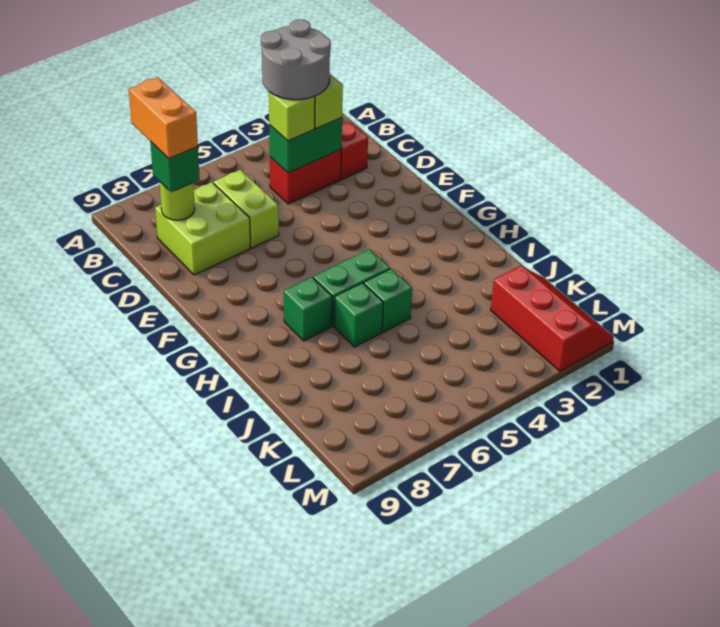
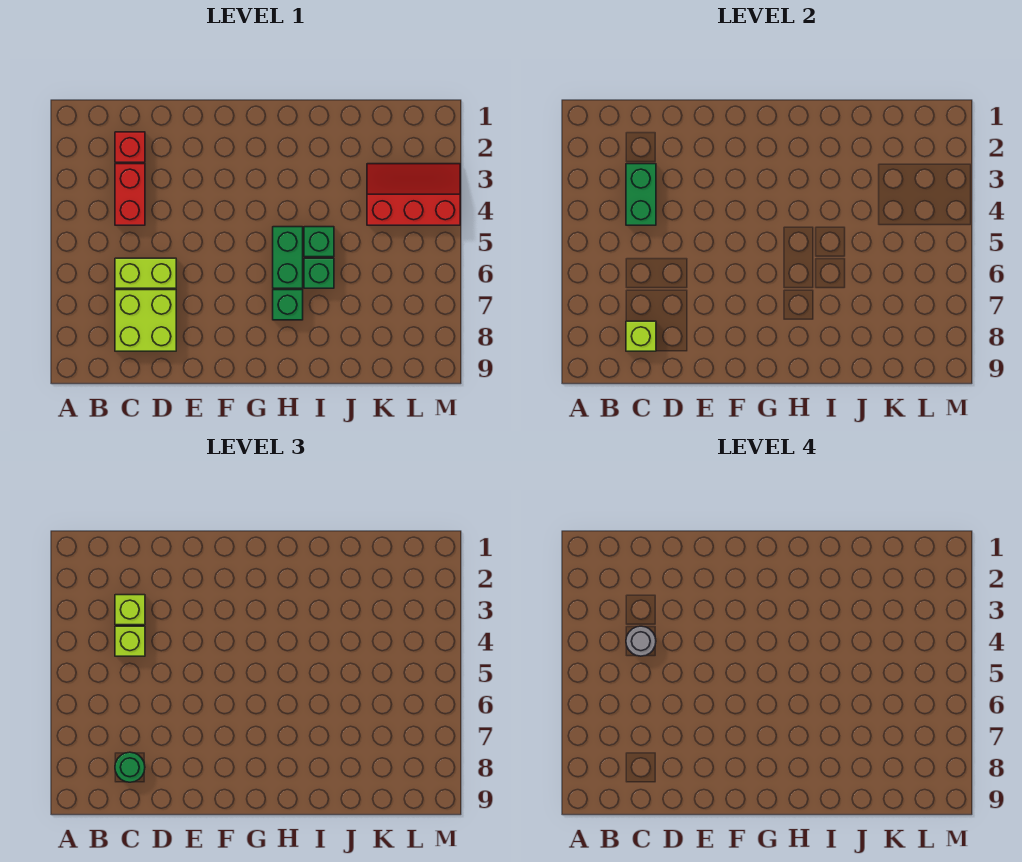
grey 2x2 round brick [261,19,331,100] -> grey 1x1 round brick [626,626,656,656]
orange 1x2 brick [129,77,198,159] -> none
lime 1x1 round brick [160,182,195,220] -> lime 1x1 brick [626,321,656,351]
green 1x1 brick [150,142,200,192] -> green 1x1 round brick [115,752,145,782]
red 2x3 slope [491,266,614,371] -> red 2x3 slope moved to [367,164,460,225]

